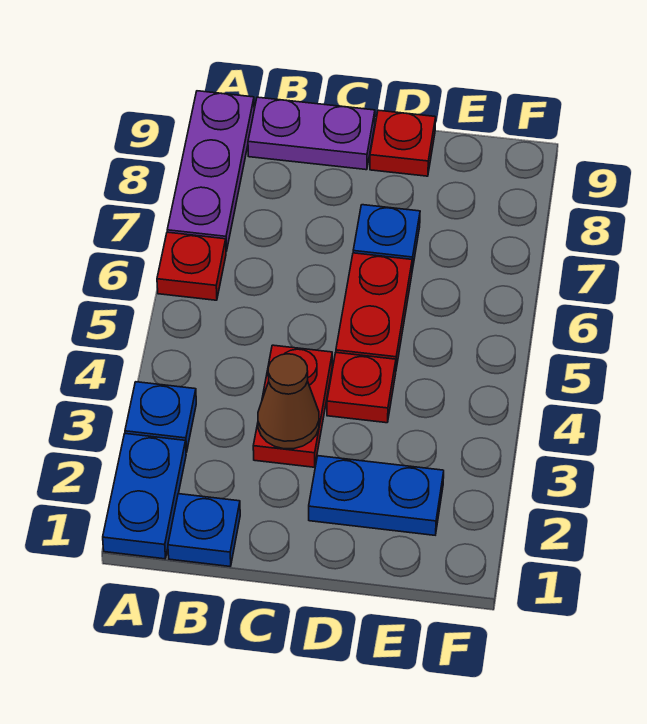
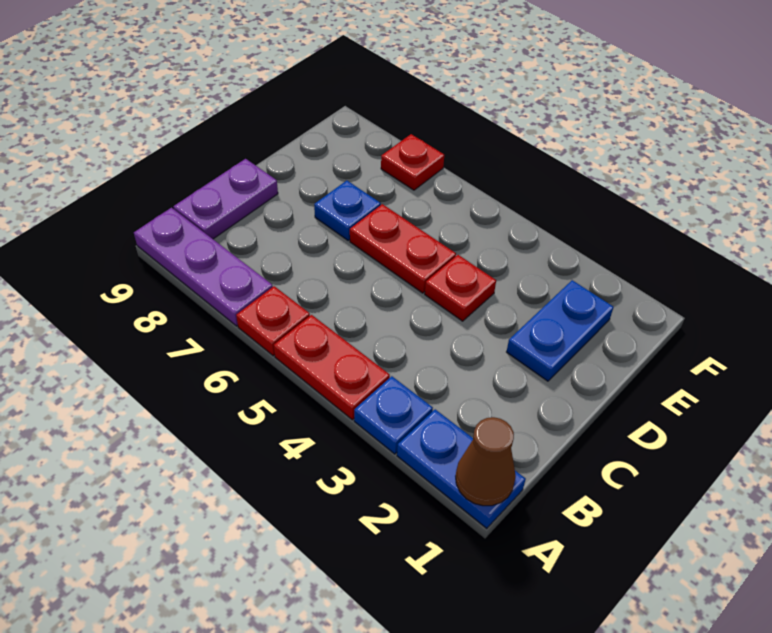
blue 1x1 plate [168,494,240,566] -> none
red 1x2 plate [253,345,332,467] -> red 1x2 plate moved to [274,315,390,420]
brown 1x1 cone [258,354,319,449] -> brown 1x1 cone moved to [456,417,516,506]
red 1x1 plate [370,110,436,176] -> red 1x1 plate moved to [381,134,444,190]

